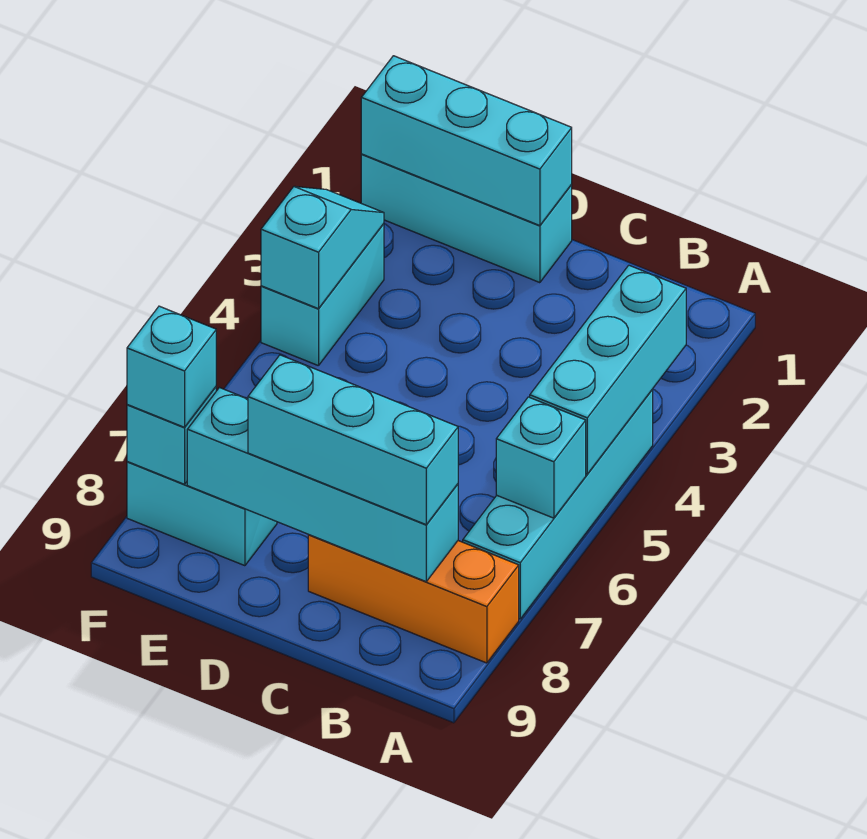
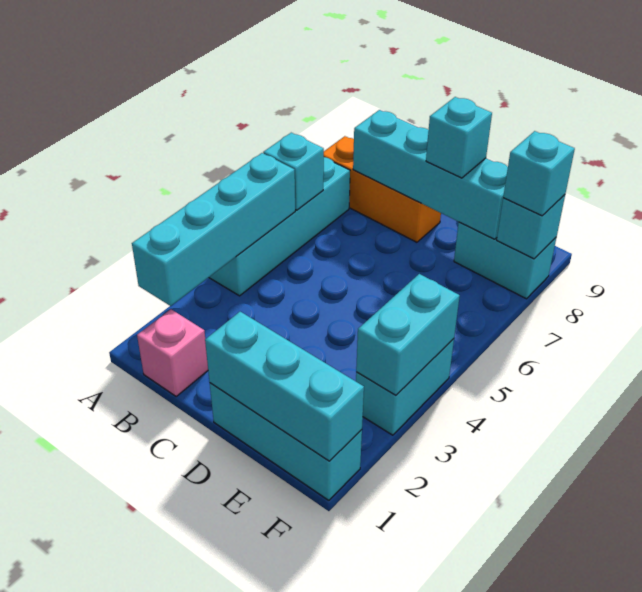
cyan 1x3 brick [530,265,686,474] -> cyan 1x4 brick [132,153,295,306]
none -> pink 1x1 brick [137,309,208,396]
cyan 1x3 brick [248,355,458,524] -> cyan 1x1 brick [426,97,492,178]
cyan 1x2 slope [261,186,384,309] -> cyan 1x2 brick [356,274,460,395]

